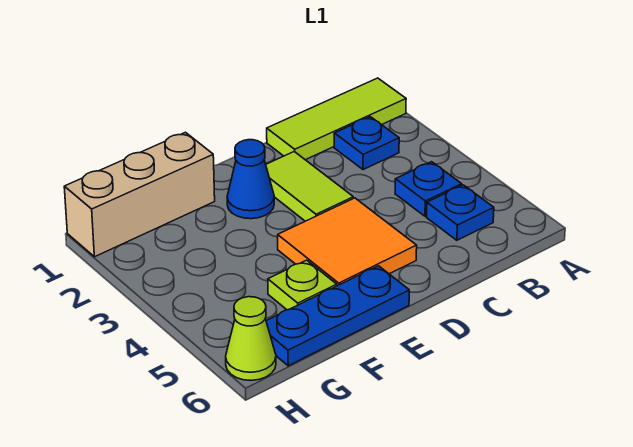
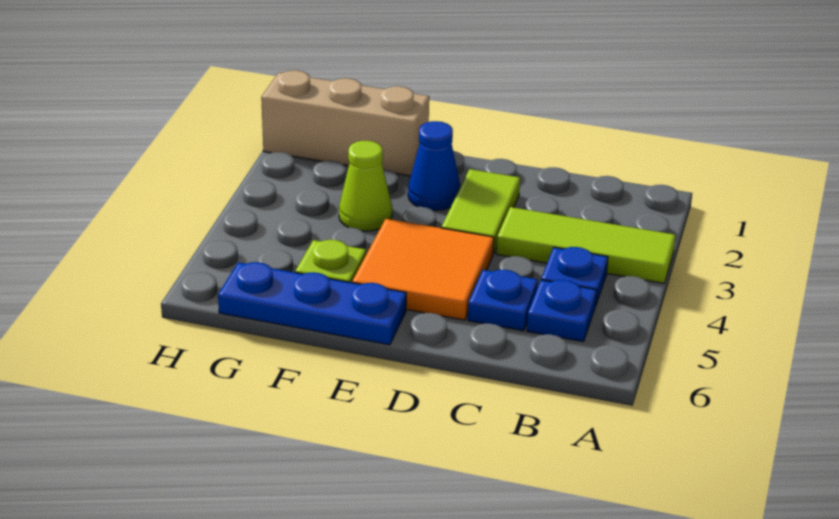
lime 1x3 tile [267,78,406,160] -> lime 1x3 tile moved to [496,207,676,283]
blue 1x1 plate [334,117,399,170] -> blue 1x1 plate moved to [468,270,538,331]
lime 1x1 cone [226,297,276,380] -> lime 1x1 cone moved to [339,141,392,231]

